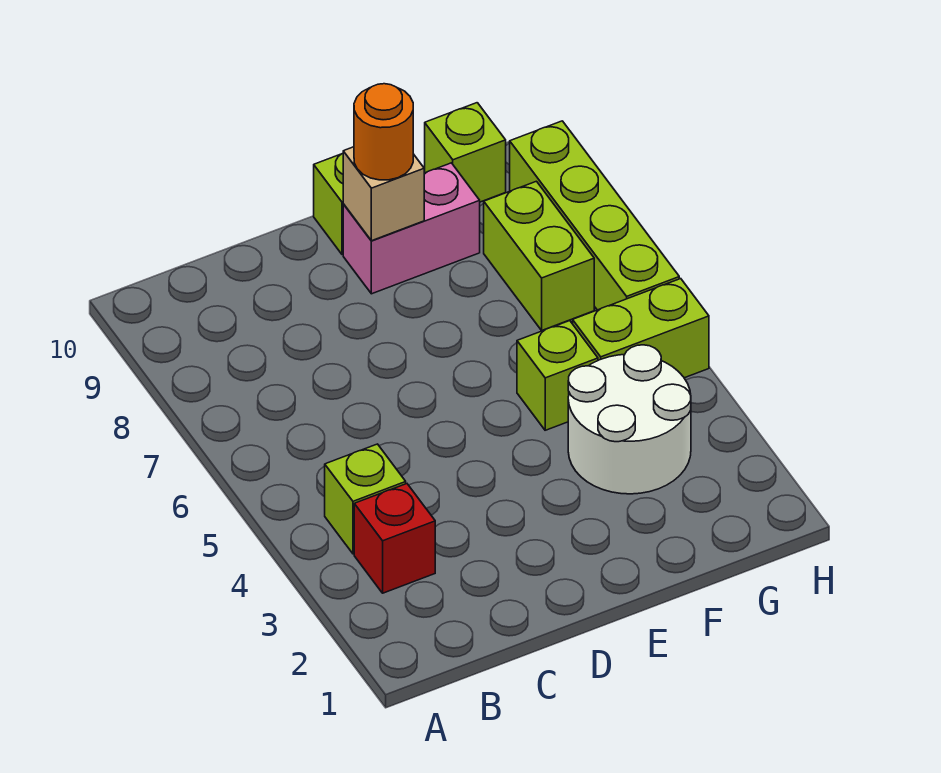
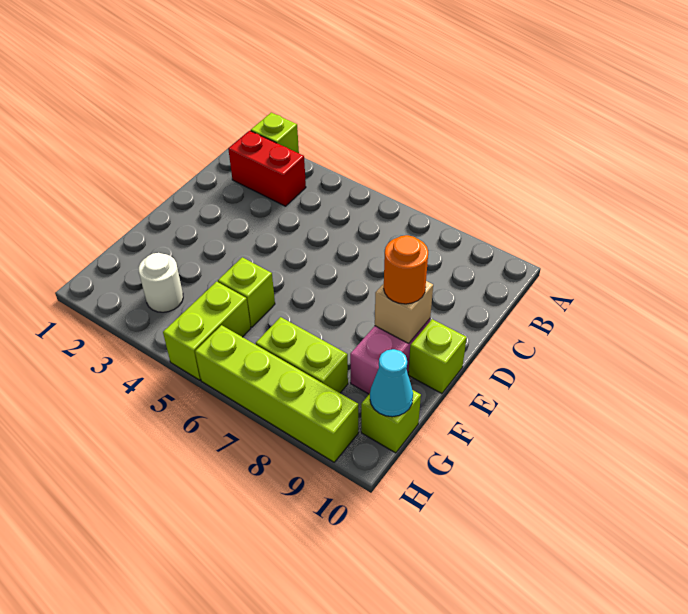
red 1x1 brick [354,484,435,593] -> red 1x2 brick [228,131,306,206]
lime 1x1 brick [325,444,406,554] -> lime 1x1 brick moved to [251,113,299,153]
white 2x2 round brick [568,345,691,494] -> white 1x1 round brick [139,253,183,312]
none -> cyan 1x1 cone [370,349,413,417]

